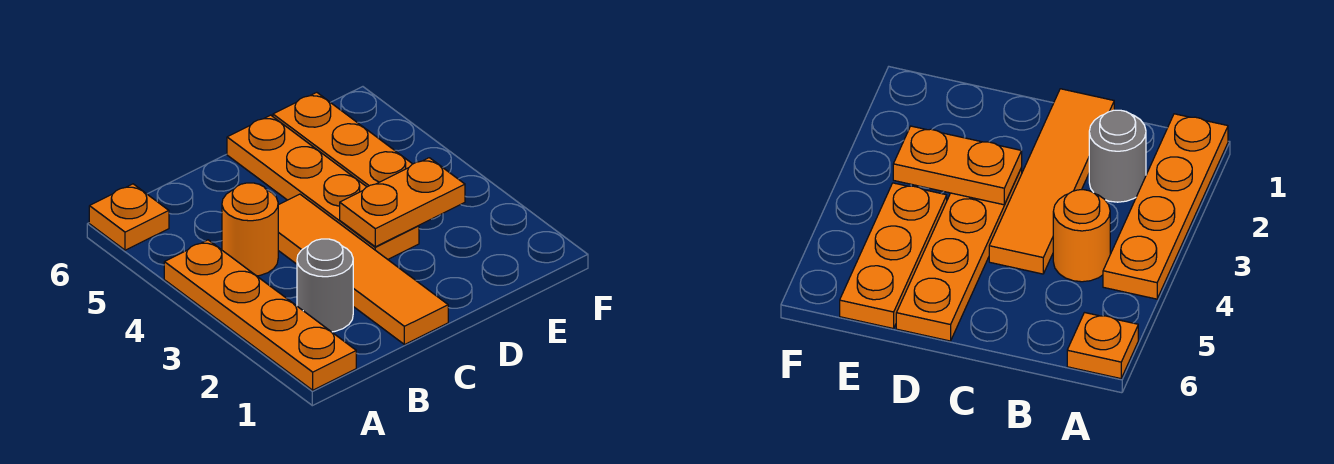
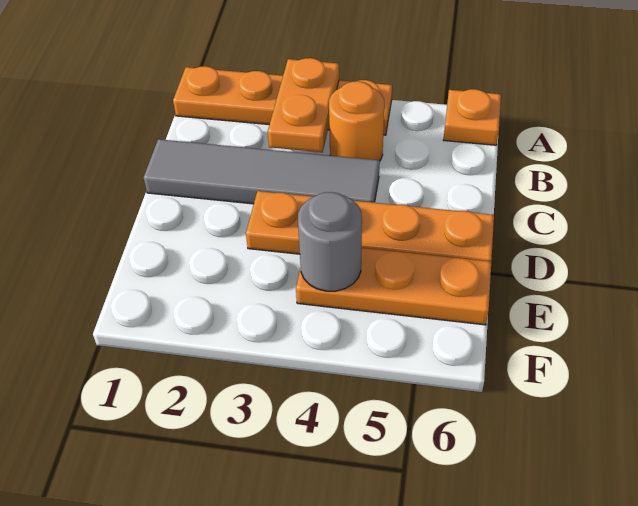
grey 1x1 round brick [297,239,353,332] -> grey 1x1 round brick moved to [298,192,362,291]
orange 1x4 tile [278,194,448,345] -> grey 1x4 tile [144,139,380,204]
orange 1x2 plate [340,158,465,247] -> orange 1x2 plate moved to [268,58,339,152]

